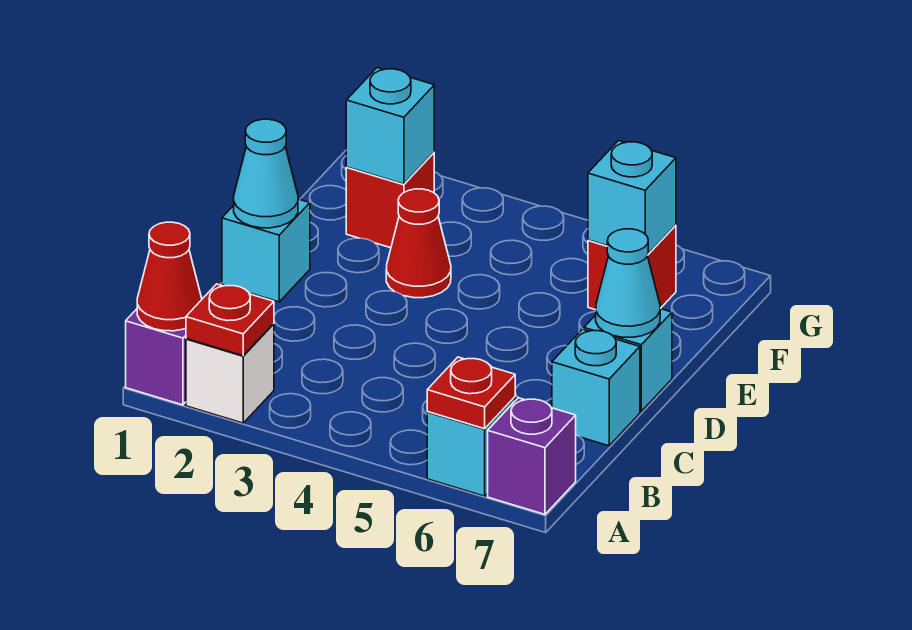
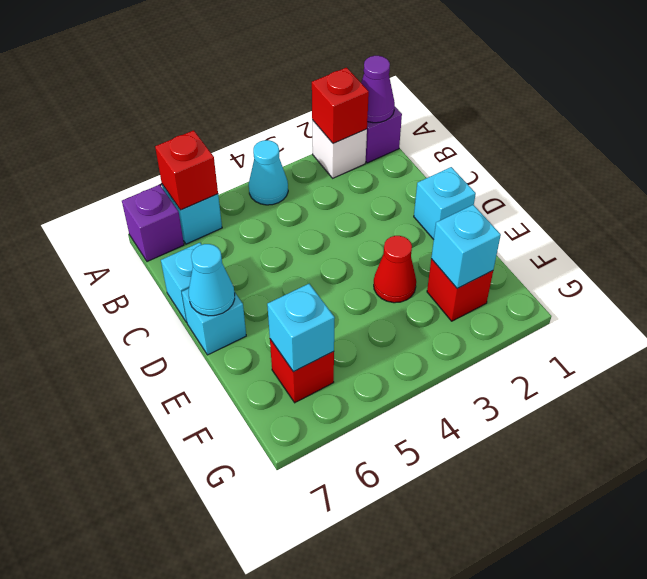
red 1x1 cone [137,222,202,331] -> purple 1x1 cone [361,56,395,123]
red 1x1 plate [186,284,274,356] -> red 1x1 brick [312,68,369,144]
red 1x1 plate [427,357,515,429] -> red 1x1 brick [155,130,218,210]
cyan 1x1 cone [234,119,298,228] -> cyan 1x1 cone moved to [249,140,288,205]

